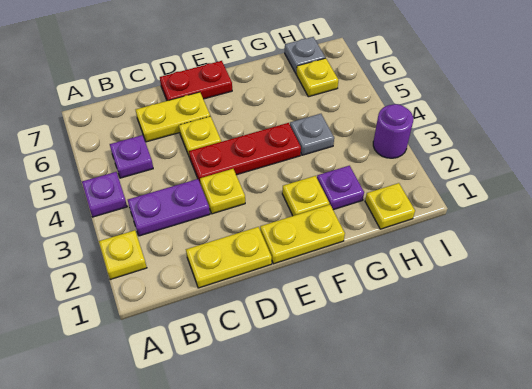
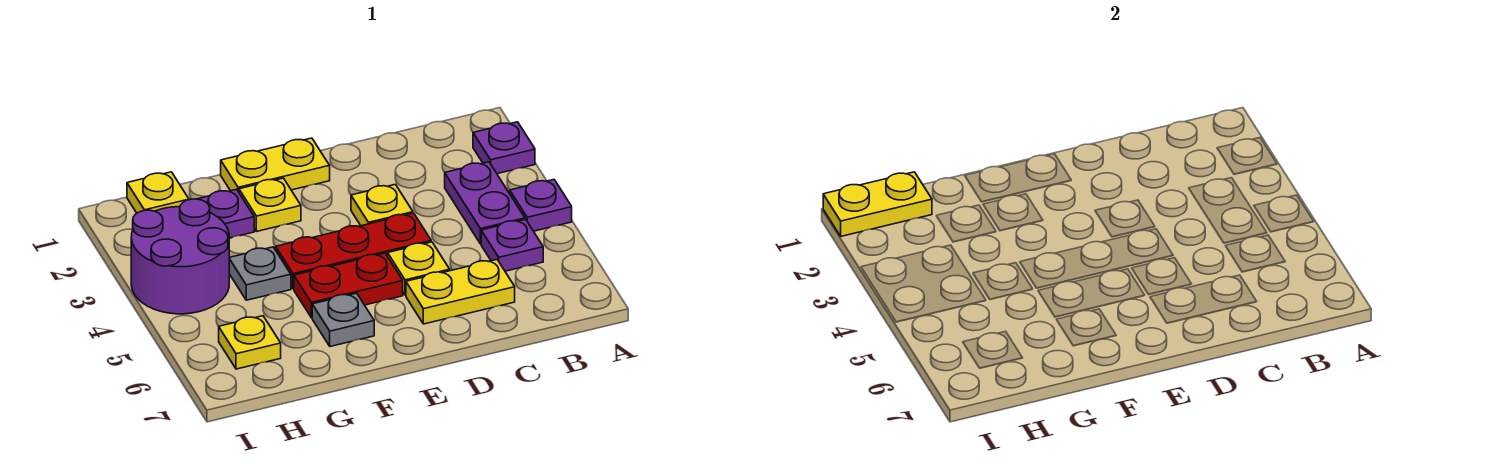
yellow 1x1 plate [99,230,147,280] -> purple 1x1 plate [473,122,535,174]
purple 1x2 plate [128,179,210,236] -> purple 1x2 plate turned to [445,162,525,244]
yellow 1x2 plate [186,227,272,288] -> yellow 1x2 plate moved to [823,172,932,236]
red 1x2 plate [160,61,232,101] -> red 1x2 plate moved to [294,253,403,318]
grey 1x1 plate [285,37,325,74] -> grey 1x1 plate moved to [312,293,374,346]
purple 1x1 round brick [373,104,413,158] -> purple 2x2 round brick [131,199,229,314]

